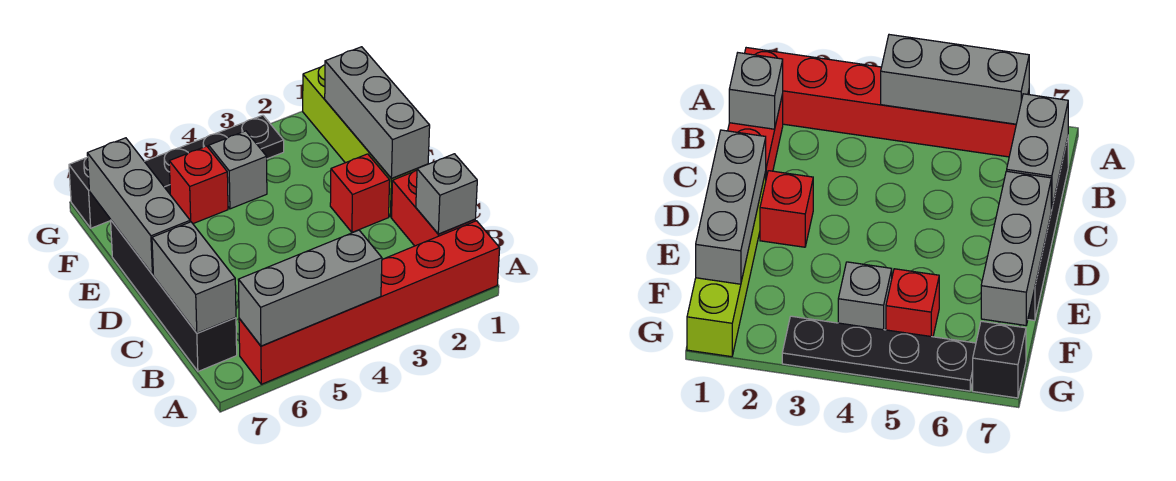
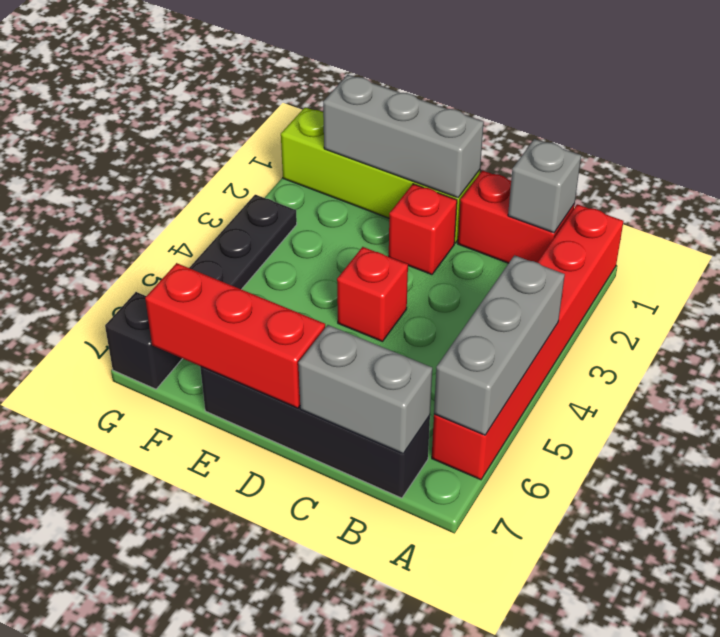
grey 1x3 brick [87,138,190,275] -> red 1x3 brick [145,263,325,408]
grey 1x1 brick [209,131,267,209] -> none
red 1x1 brick [169,146,228,224] -> red 1x1 brick moved to [337,247,408,342]

